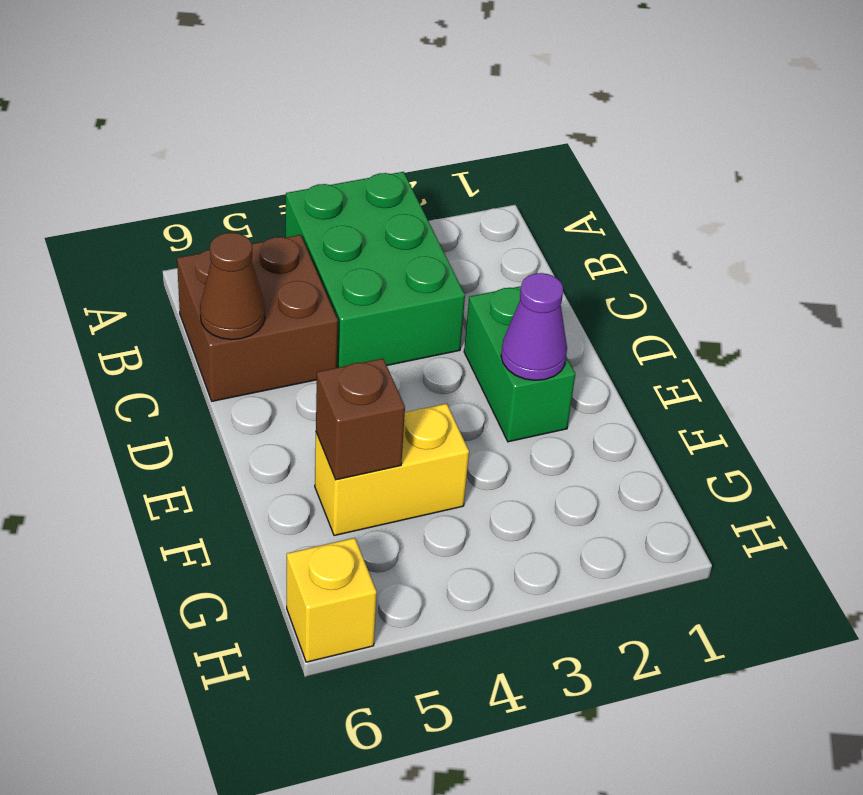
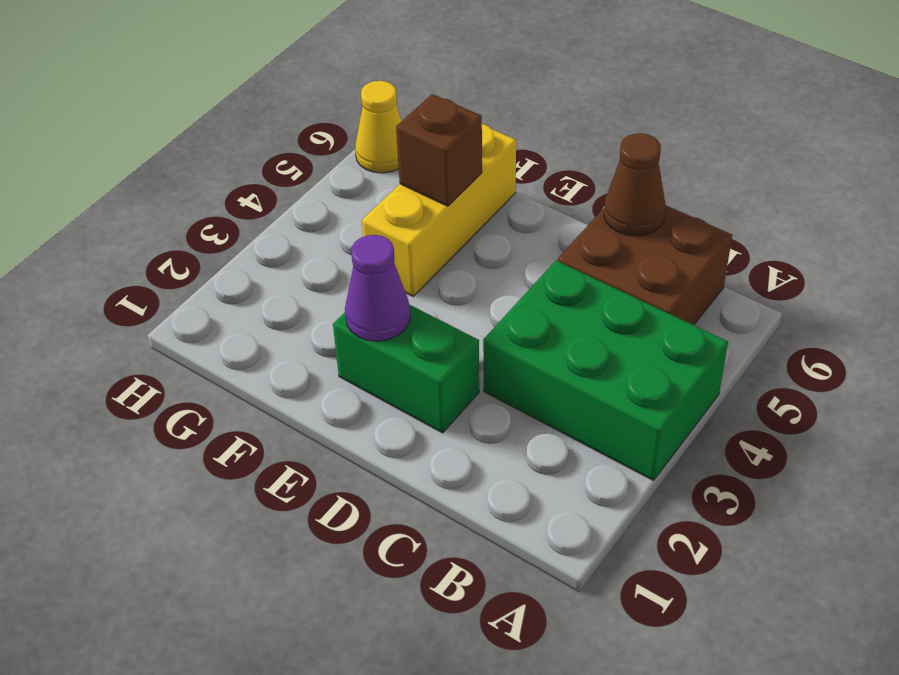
yellow 1x2 brick [315,404,469,536] -> yellow 1x3 brick [362,124,516,296]
yellow 1x1 brick [287,538,377,662] -> yellow 1x1 cone [355,81,402,173]

